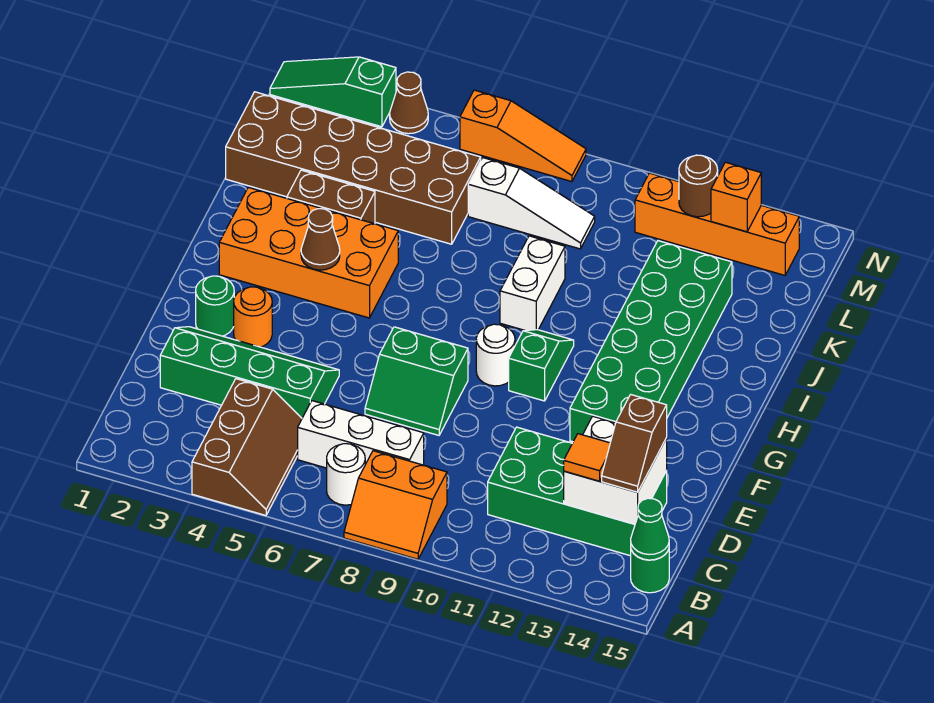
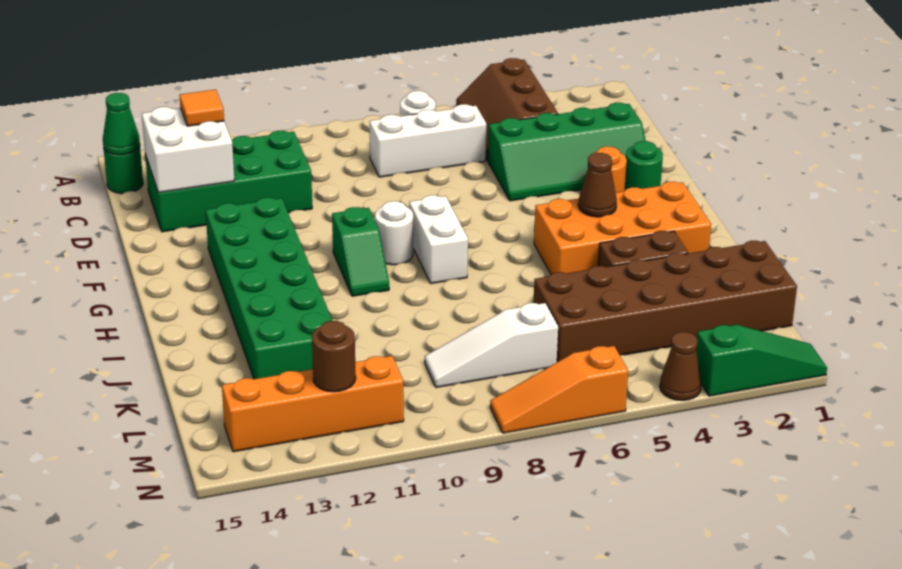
orange 2x2 slope [344,451,447,559] -> none
brown 1x2 slope [602,395,667,492] -> none
green 2x2 slope [365,327,468,435] -> none
white 1x2 brick [500,236,565,331] -> white 1x2 brick moved to [409,195,468,284]
orange 1x1 brick [711,162,761,232] -> none

